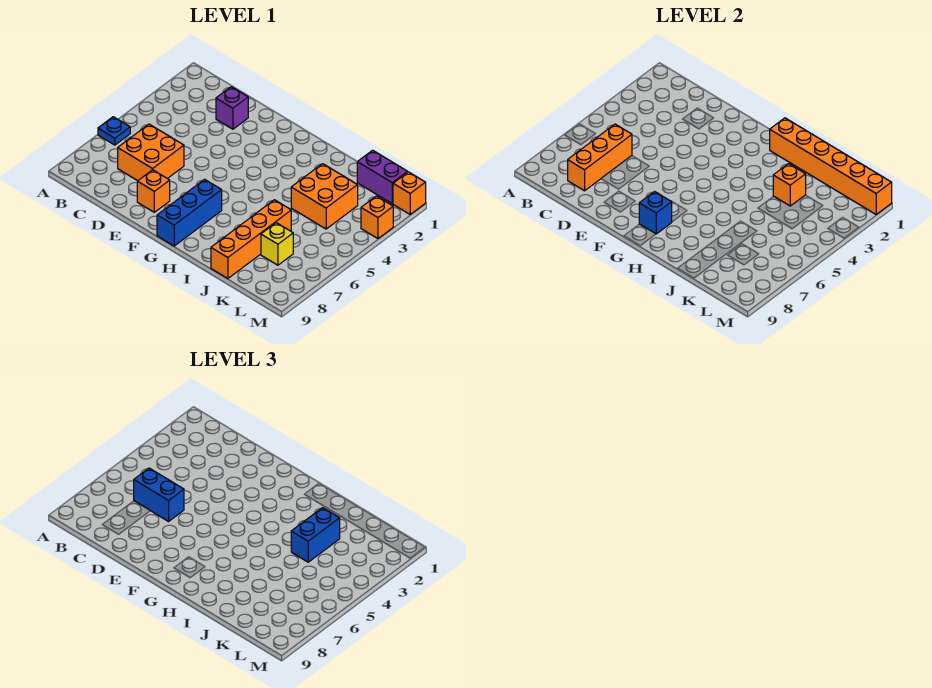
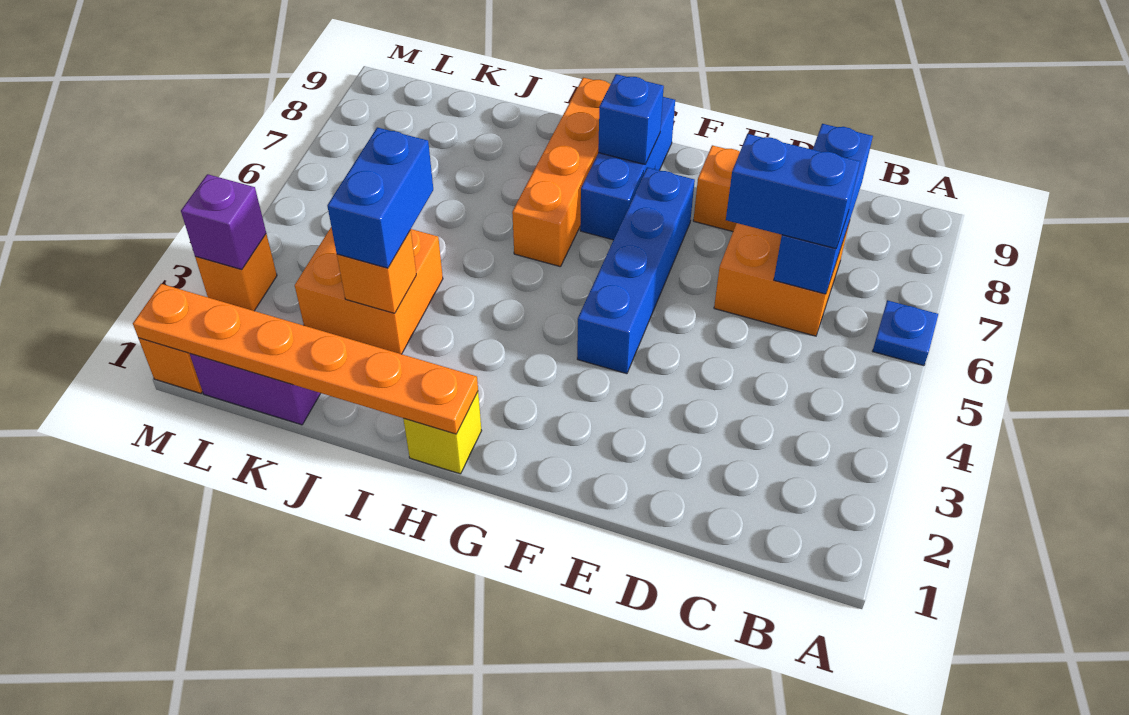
orange 1x3 brick [568,124,632,191] -> blue 1x3 brick [774,124,873,294]
purple 1x1 brick [216,87,248,129] -> purple 1x1 brick moved to [181,174,266,269]
none -> blue 1x4 brick [577,167,695,374]
orange 1x6 brick [770,118,892,214] -> orange 1x6 plate [133,284,478,434]
orange 1x4 brick [211,200,291,279] -> orange 1x4 brick moved to [512,78,610,267]
yellow 1x1 brick [261,223,293,265] -> yellow 1x1 brick moved to [403,392,482,474]

